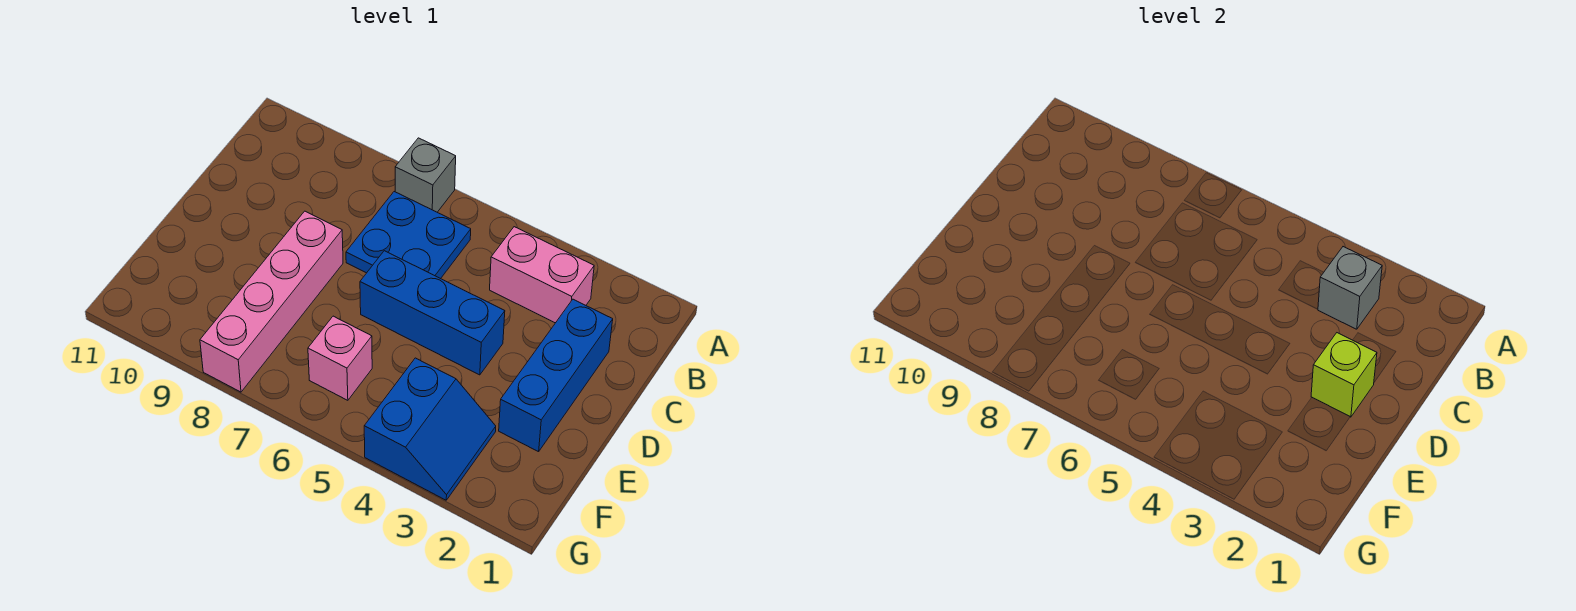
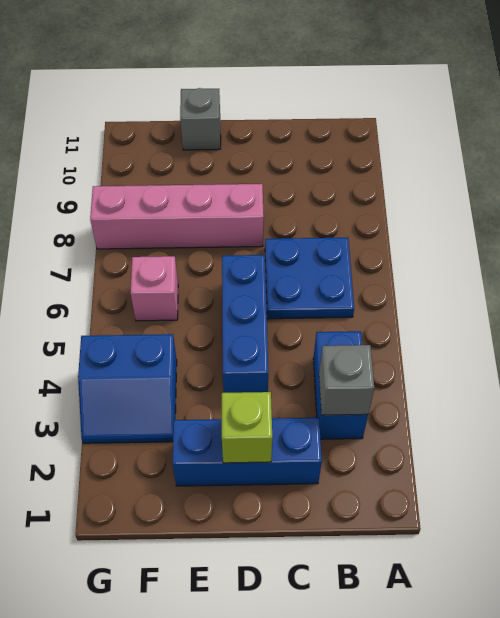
grey 1x1 brick [395,138,456,212] -> grey 1x1 brick moved to [180,88,221,150]
pink 1x2 brick [490,227,594,323] -> blue 1x2 brick [313,331,368,439]

